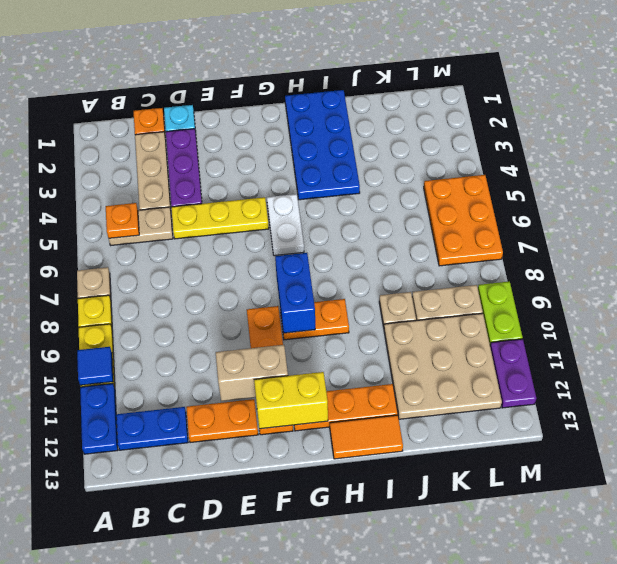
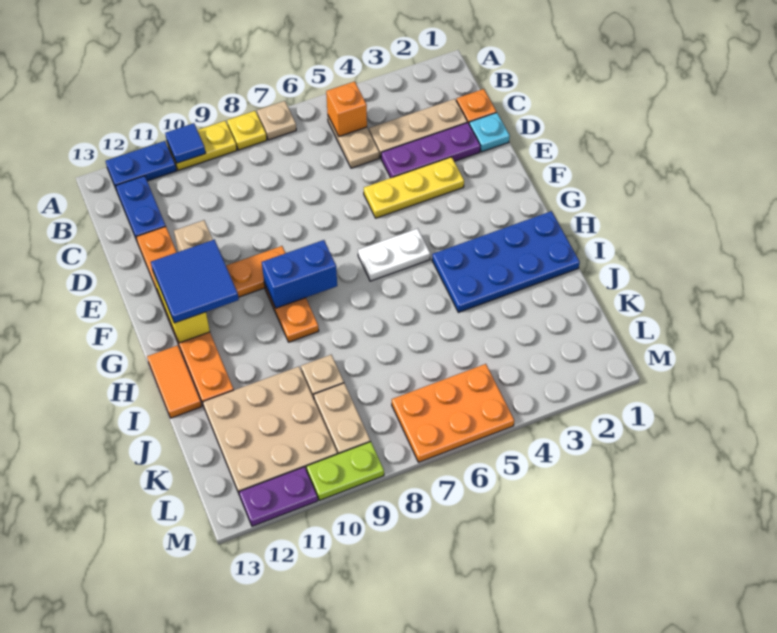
orange 1x1 plate [106,203,139,238] -> orange 1x1 brick [326,81,367,136]
yellow 1x3 plate [171,197,269,239] -> yellow 1x3 plate turned to [364,157,464,218]
none -> blue 2x2 tile [151,240,239,323]

